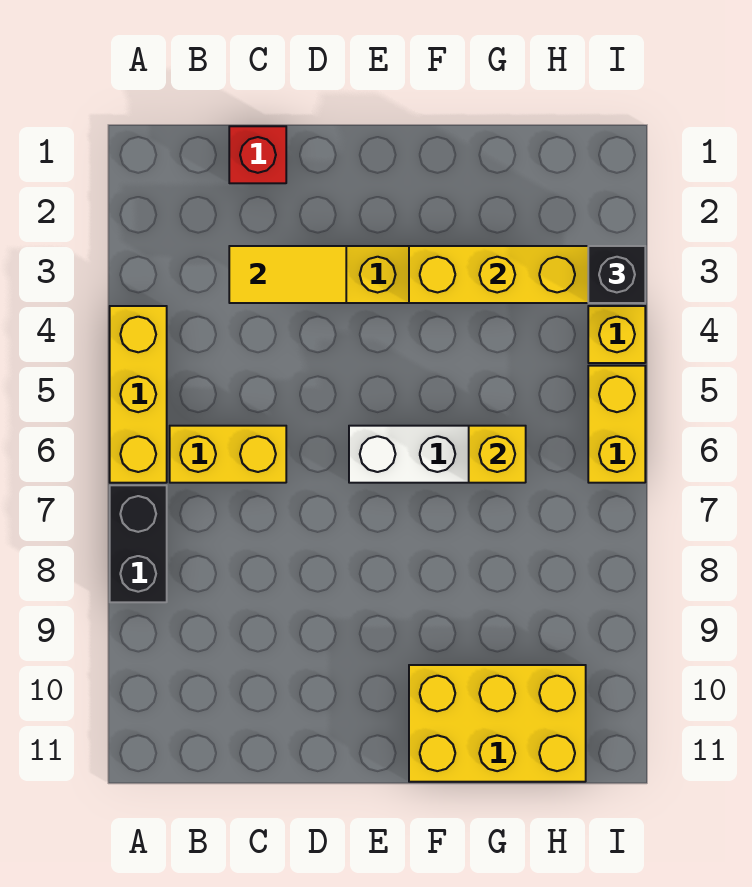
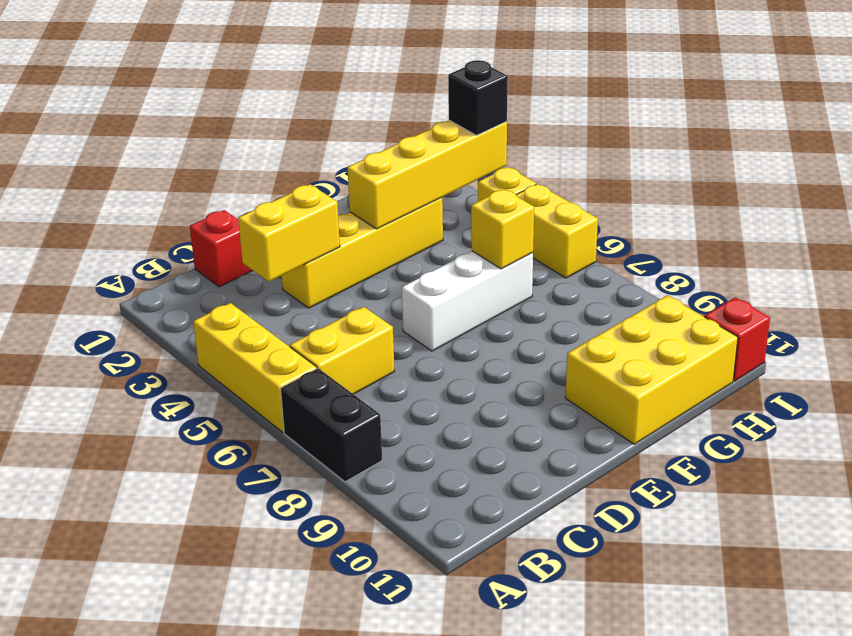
yellow 1x2 tile [229,246,346,303] -> yellow 1x2 brick [238,184,340,282]
none -> red 1x1 brick [704,297,770,381]

